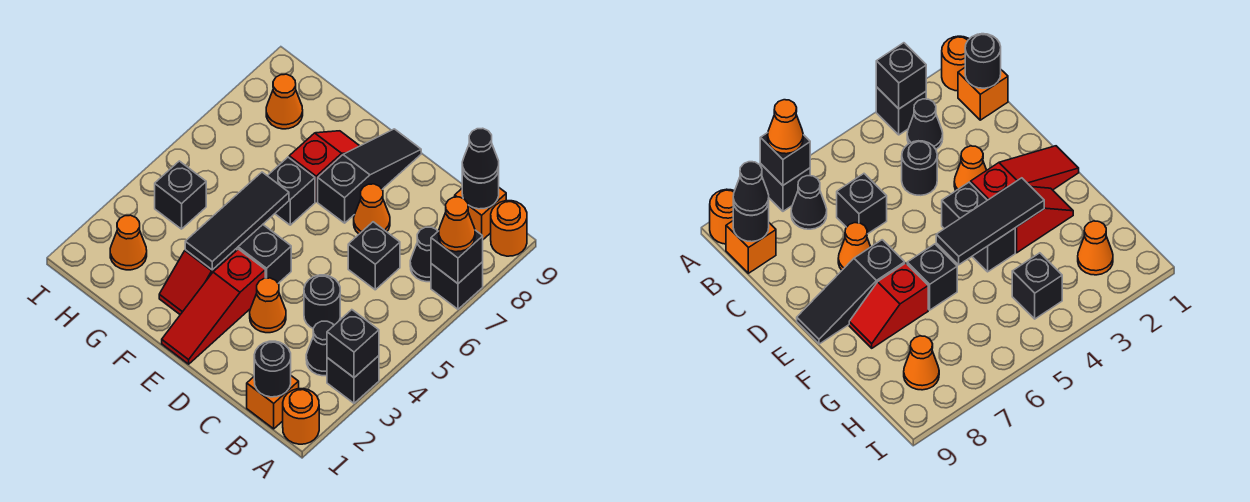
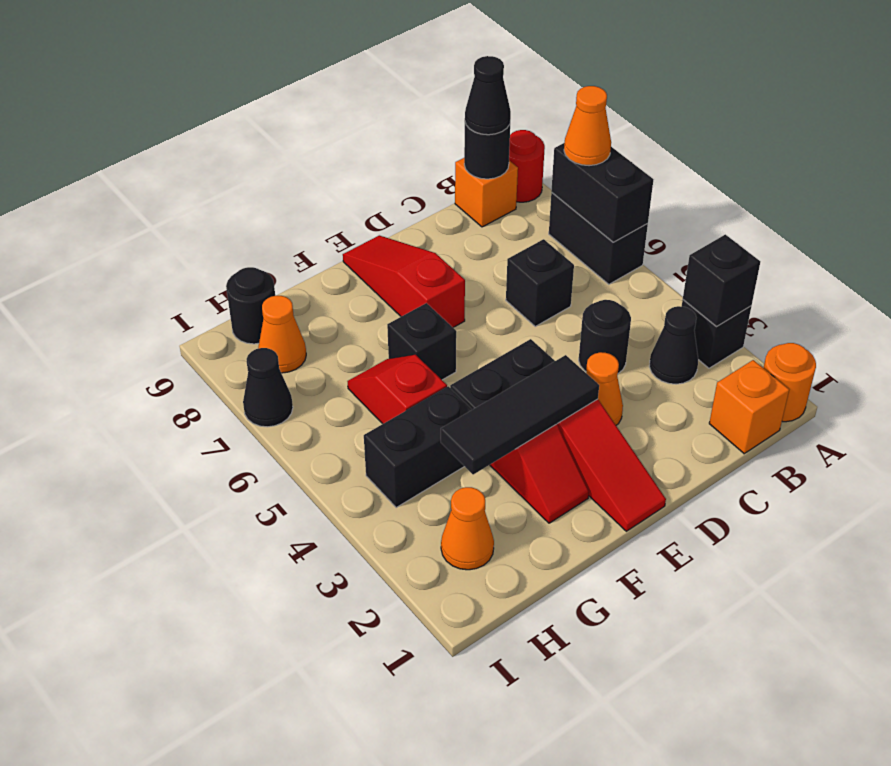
black 1x1 brick [431,262,483,309] -> black 1x2 brick [549,193,648,284]
black 1x1 brick [431,230,483,283] -> black 1x2 brick [551,143,653,242]
orange 1x1 round brick [491,201,527,256] -> red 1x1 round brick [509,130,545,202]
black 1x1 round brick [254,341,291,397] -> black 1x1 round brick moved to [226,267,275,344]
black 1x1 cone [410,227,438,282] -> black 1x1 cone moved to [243,348,293,427]
orange 1x1 cone [354,184,390,234] -> none
black 1x3 slope [318,129,421,223] -> red 1x3 slope [343,235,465,327]
black 1x3 tile [185,172,289,270] -> black 1x3 tile turned to [441,355,599,475]
red 1x2 slope [289,131,359,202] -> red 1x2 slope moved to [347,355,447,424]
black 1x1 brick [155,161,206,229] -> black 1x2 brick [364,386,472,508]

